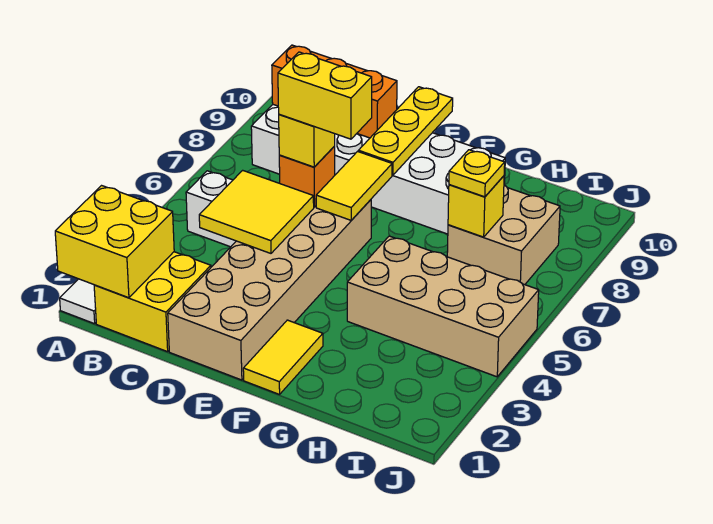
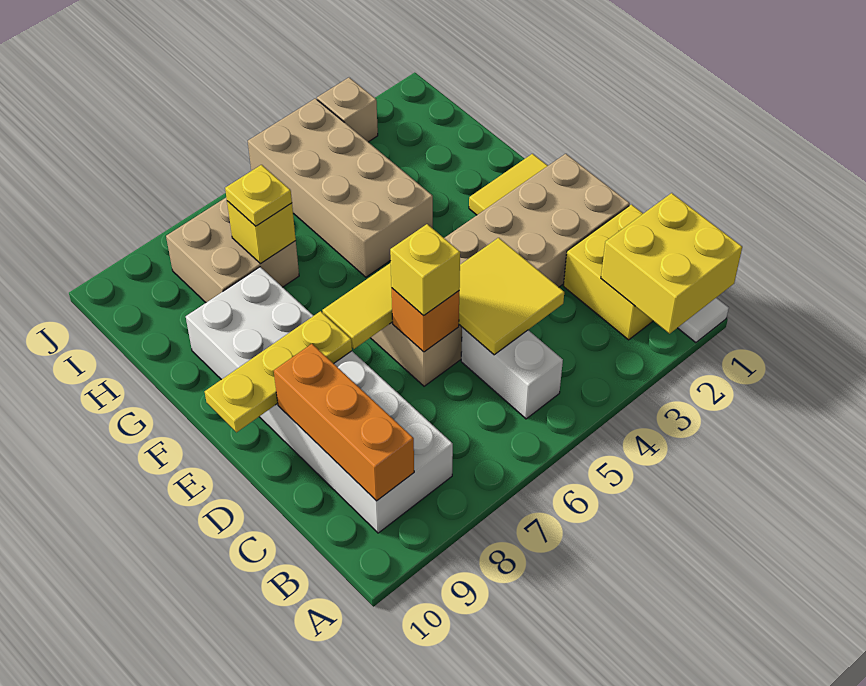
yellow 1x2 brick [278,52,372,139] -> none
none -> tan 1x1 brick [317,78,378,142]

